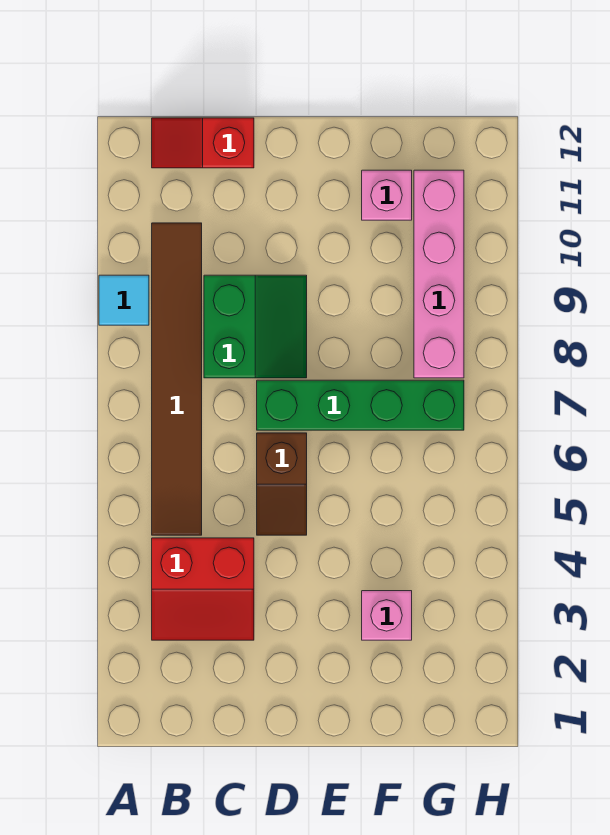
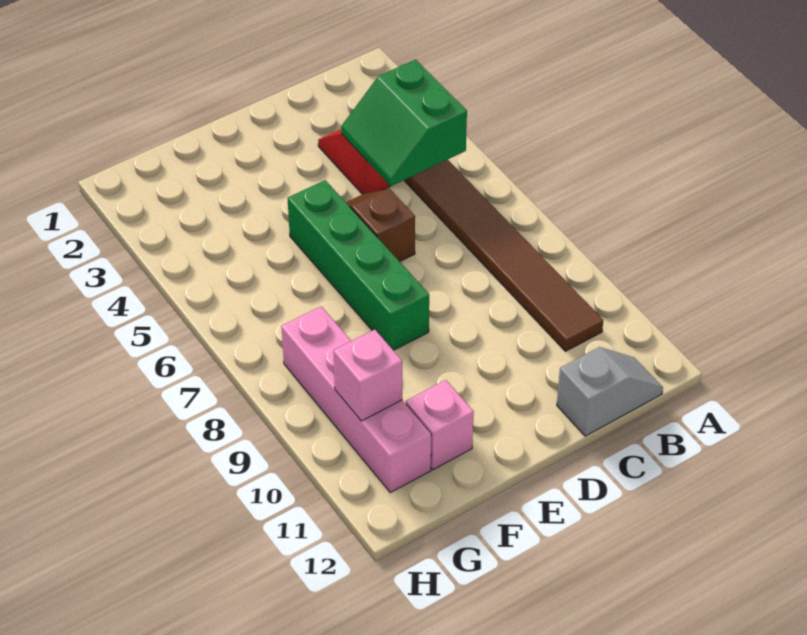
cyan 1x1 tile [99,275,149,325] -> none
red 1x2 slope [152,118,254,168] -> grey 1x2 slope [557,347,663,436]
green 2x2 slope [204,275,307,378] -> green 2x2 slope moved to [341,60,467,186]
green 1x4 brick [257,380,464,430] -> green 1x4 brick turned to [288,180,429,350]
pink 1x1 brick [362,591,412,640] -> pink 1x1 brick moved to [333,330,402,421]

